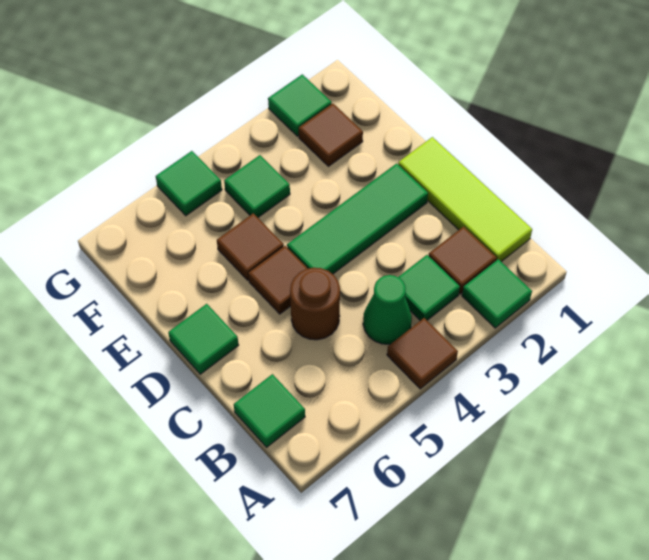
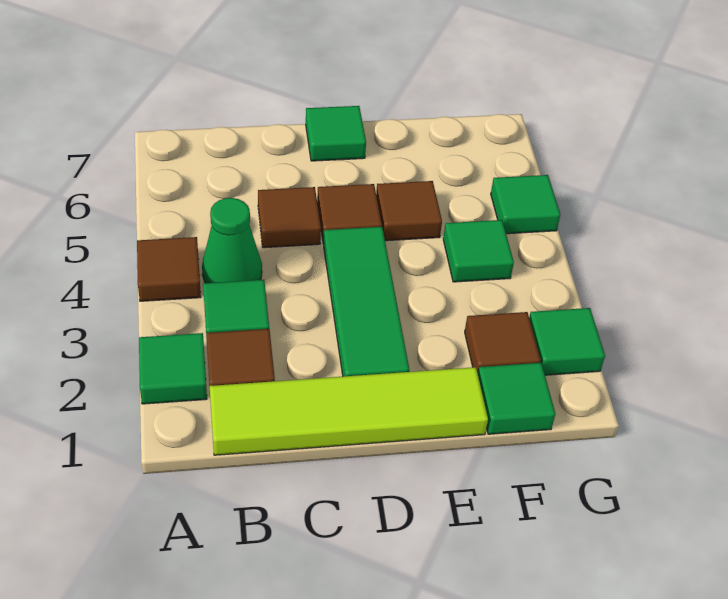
lime 1x3 tile [398,137,532,262] -> lime 1x4 tile [210,367,488,455]
green 1x1 tile [234,374,305,447] -> green 1x1 tile moved to [478,363,555,434]
brown 1x1 round brick [290,268,340,340] -> brown 1x1 tile [258,187,321,248]

